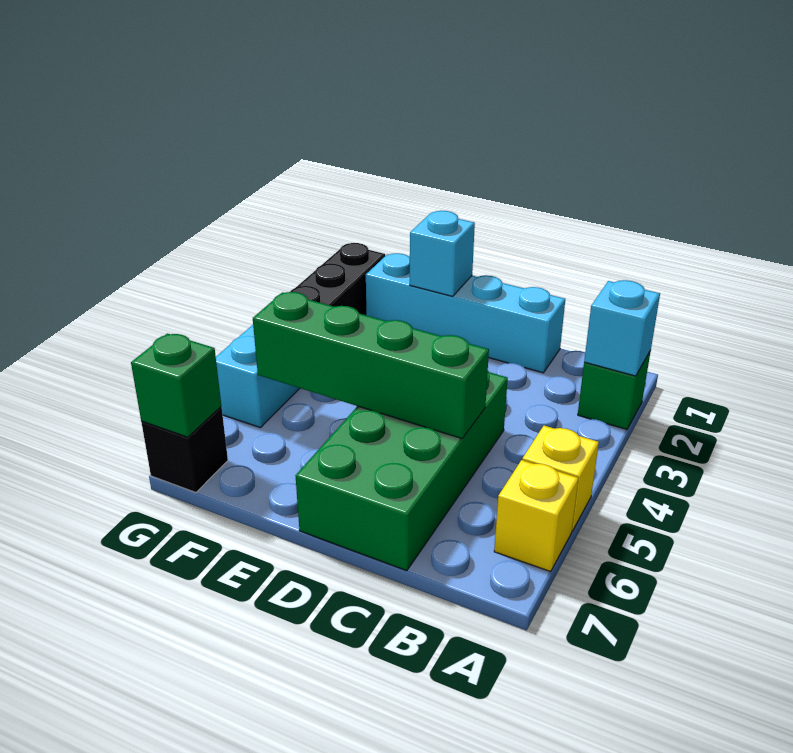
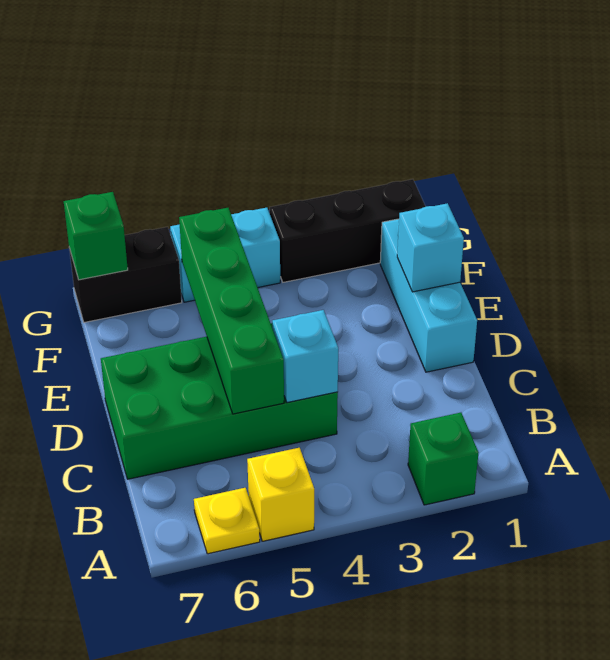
cyan 1x1 brick [584,280,660,376] -> cyan 1x1 brick moved to [272,310,338,403]
yellow 1x1 brick [494,460,578,572] -> yellow 1x1 plate [194,488,260,554]
cyan 1x4 brick [366,253,565,373] -> cyan 1x3 brick [380,219,477,372]
black 1x1 brick [141,407,228,493] -> black 1x2 brick [69,227,182,322]

